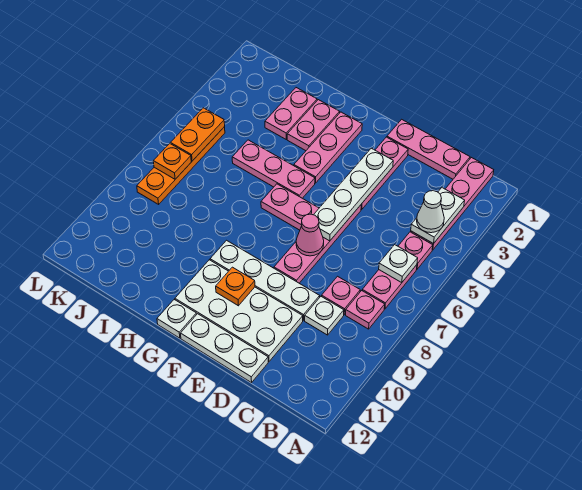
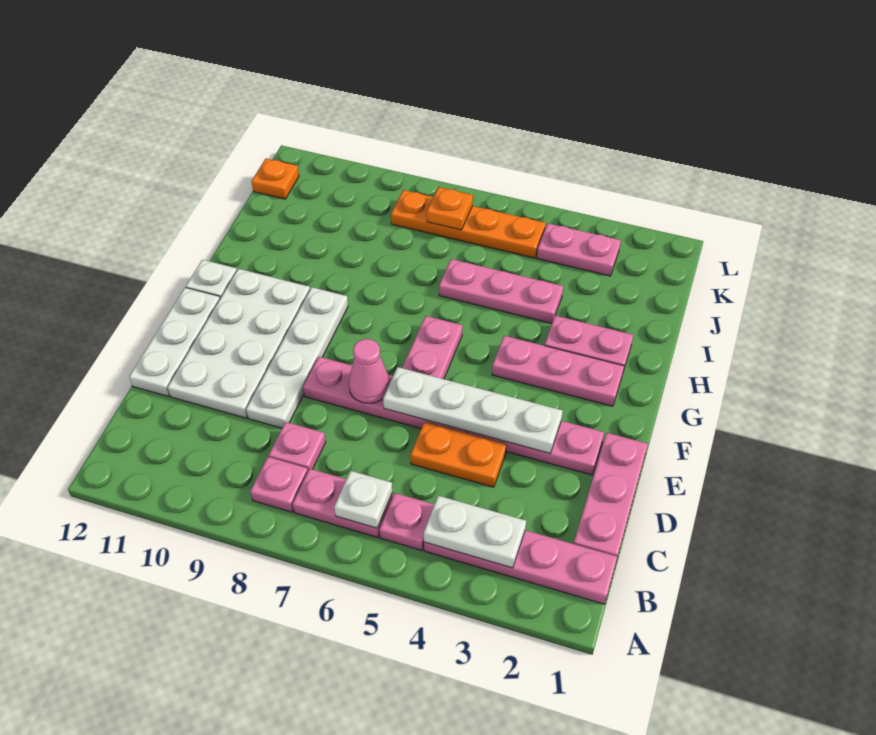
white 1x1 cone [417,191,444,233] -> none
white 1x1 plate [305,296,344,335] -> none
orange 1x1 plate [216,267,255,306] -> orange 1x1 plate moved to [251,159,299,199]
pink 1x3 plate [232,140,315,198] -> pink 1x3 plate turned to [439,259,563,324]
pink 1x2 plate [265,88,317,139] -> pink 1x2 plate moved to [537,223,621,276]
orange 1x2 plate [170,108,225,161] -> orange 1x2 plate moved to [411,422,507,487]

